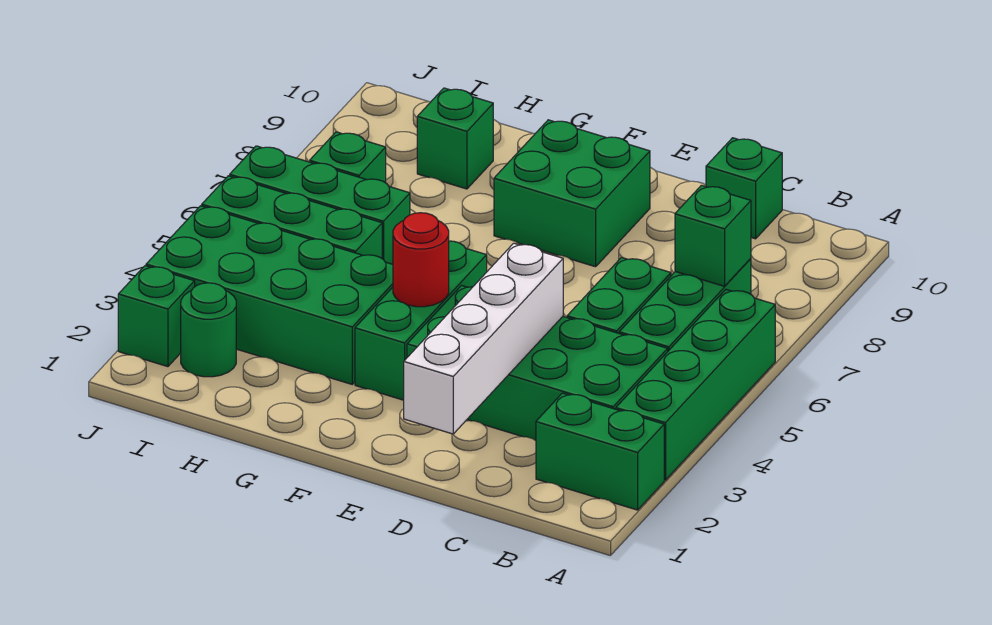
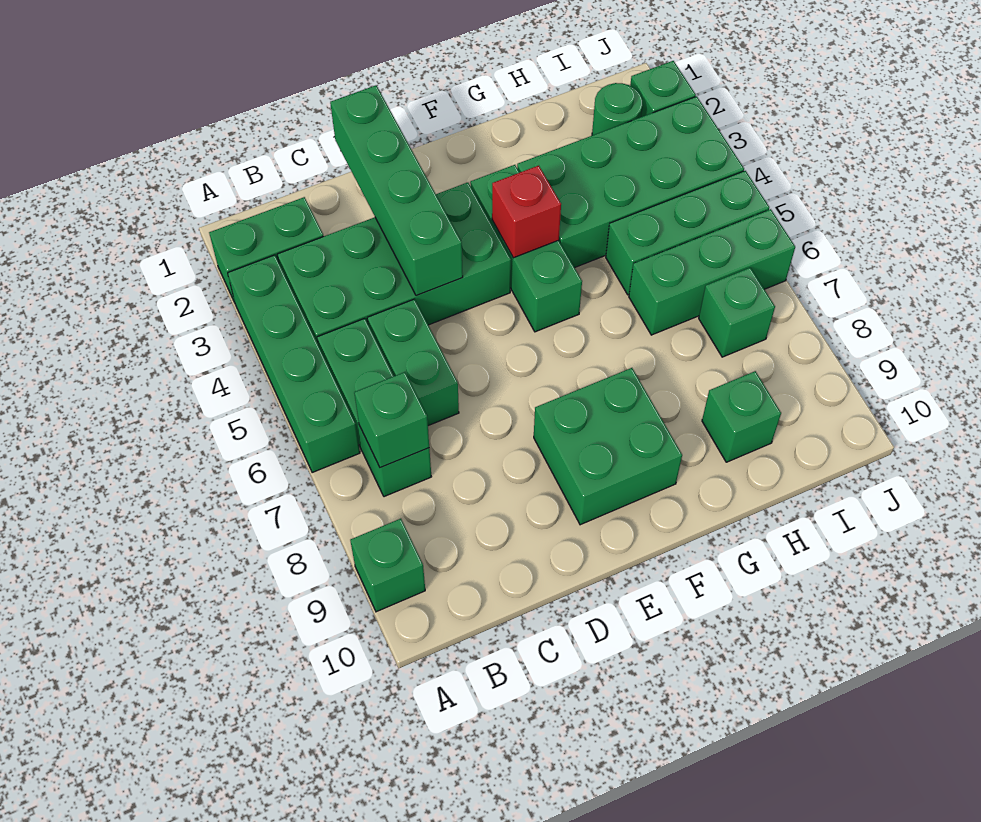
green 1x1 brick [706,138,782,239] -> green 1x1 brick moved to [350,519,425,612]
white 1x4 brick [404,243,563,434] -> green 1x4 brick [330,85,463,295]
red 1x1 round brick [393,213,449,307] -> red 1x1 brick [492,166,561,258]

